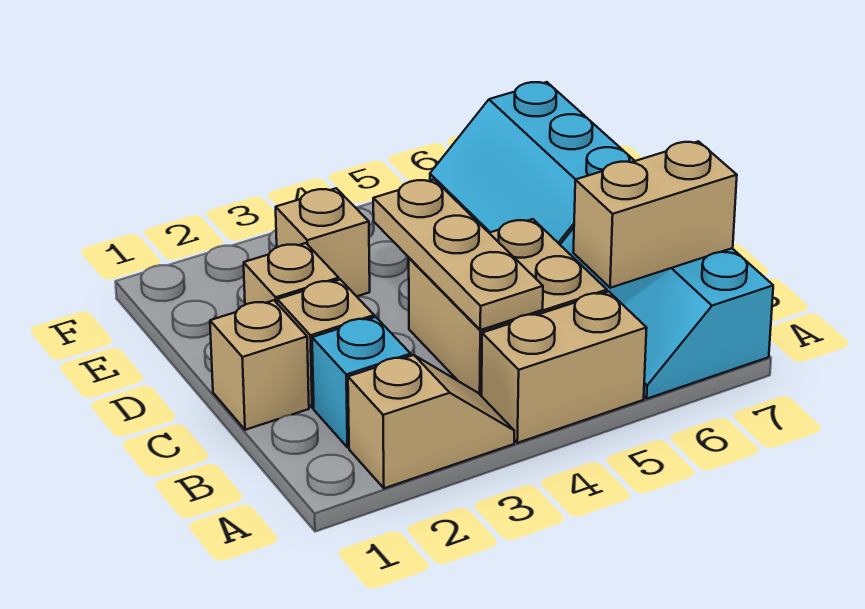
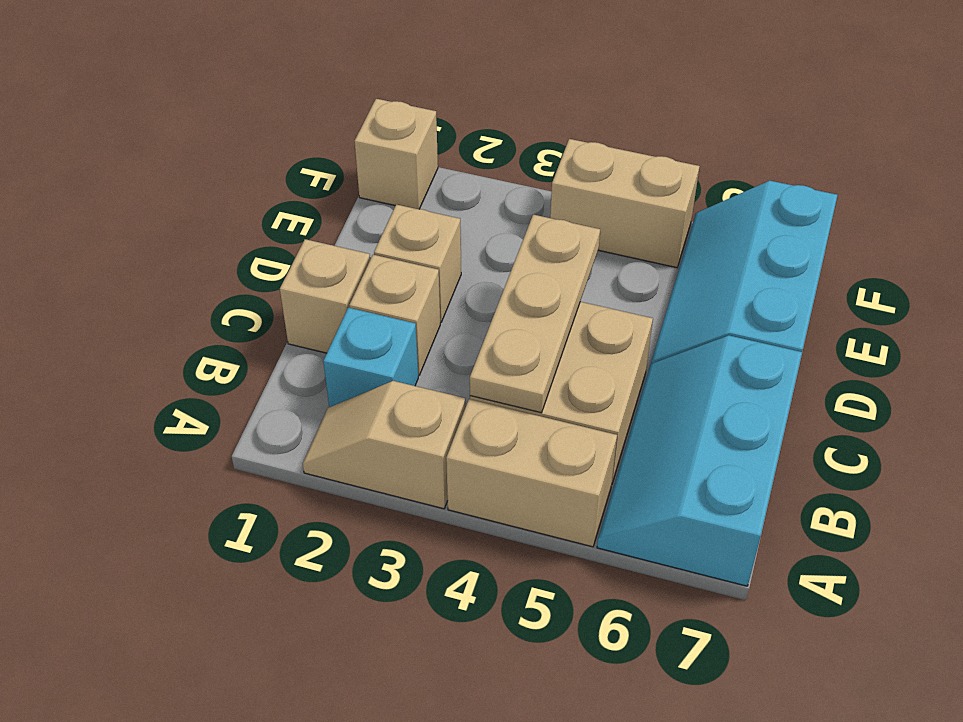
tan 1x2 slope [348,355,514,488] -> tan 1x2 slope turned to [303,381,465,509]
tan 1x2 brick [573,141,737,288] -> tan 1x2 brick moved to [550,139,700,268]
tan 1x1 brick [276,188,370,296] -> tan 1x1 brick moved to [355,99,438,209]

